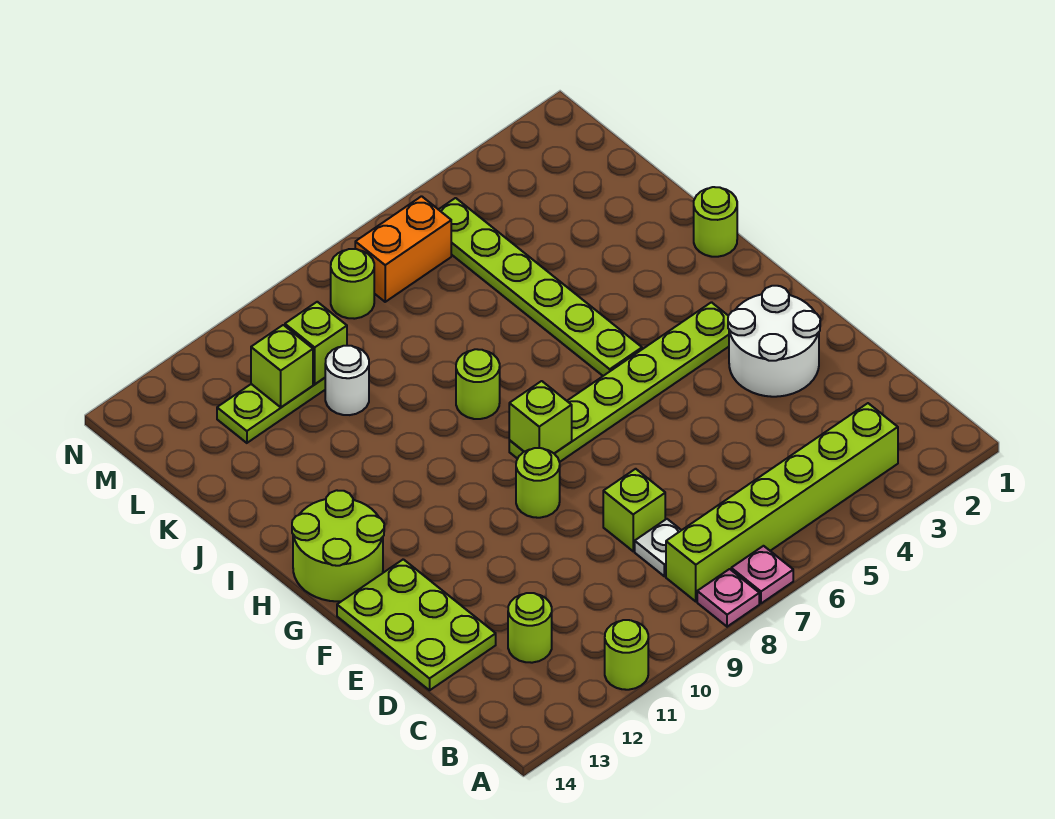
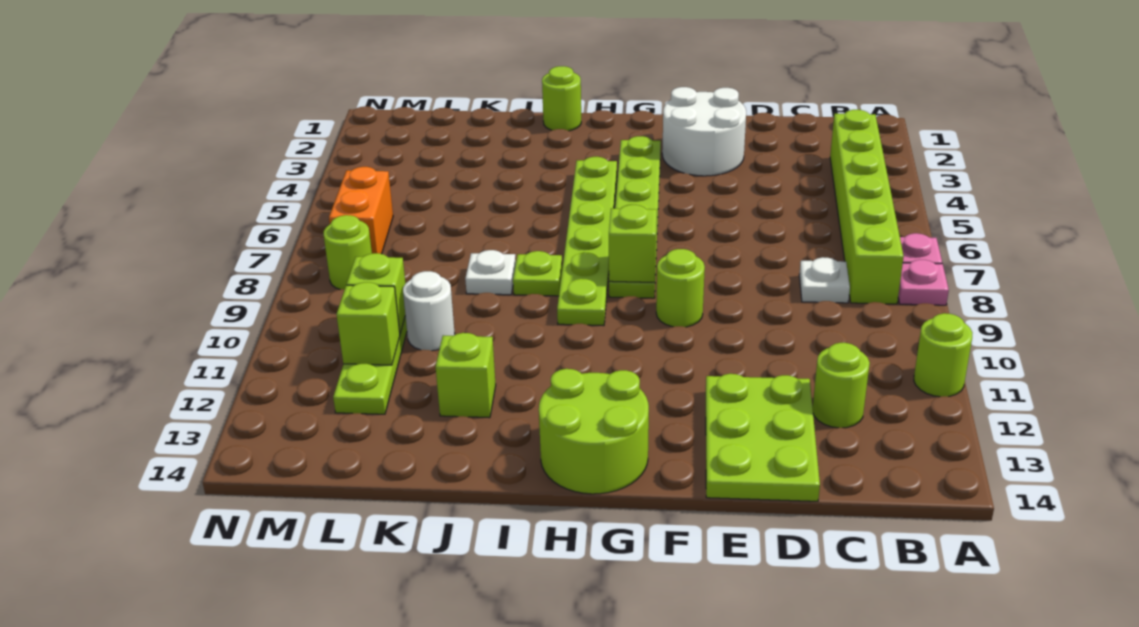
lime 1x1 brick [603,469,665,551] -> lime 1x1 brick moved to [436,333,496,418]
lime 2x3 plate [337,559,496,690] -> lime 2x3 plate turned to [706,374,820,501]
lime 1x6 plate [438,198,642,376] -> lime 1x6 plate turned to [557,157,617,326]
lime 1x1 round brick [456,349,500,419] -> lime 1x1 plate [513,251,562,296]
none -> white 1x1 plate [465,250,516,295]

